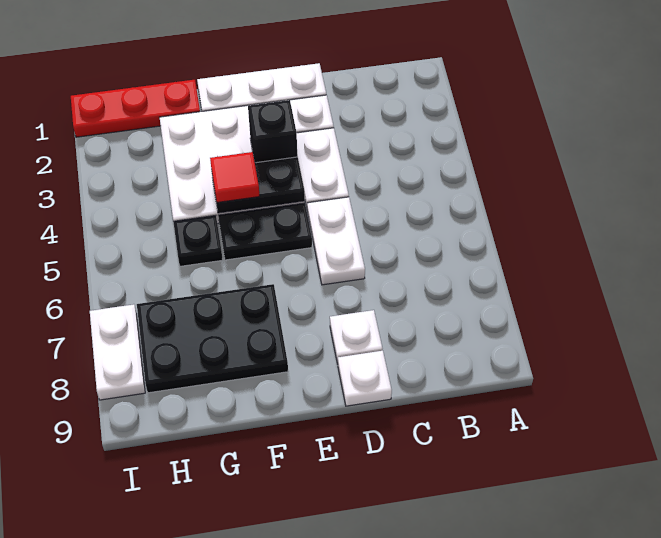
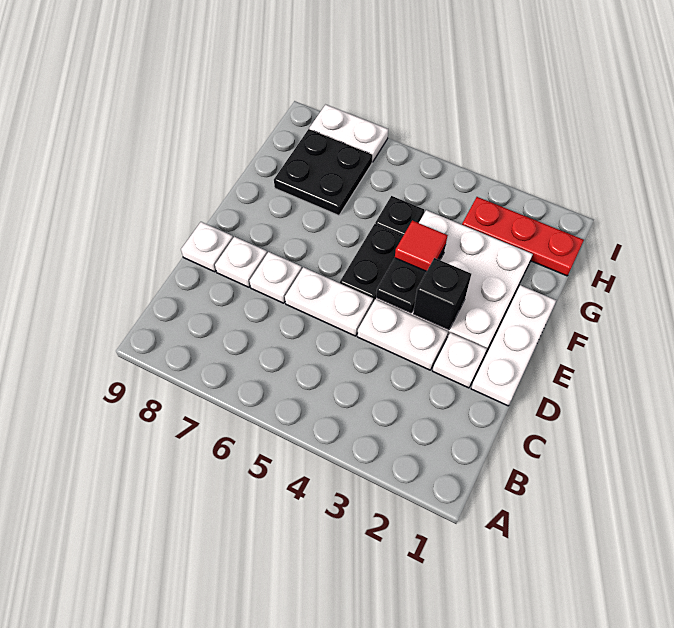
none -> white 1x1 plate [250,252,302,303]
black 2x3 plate [137,284,288,393] -> black 2x2 plate [274,129,372,215]
red 1x3 plate [71,80,200,137] -> red 1x3 plate turned to [462,197,584,276]

